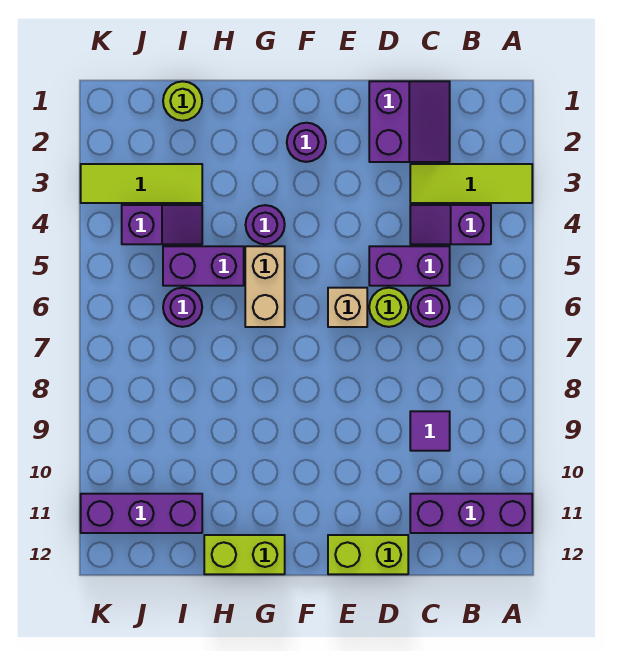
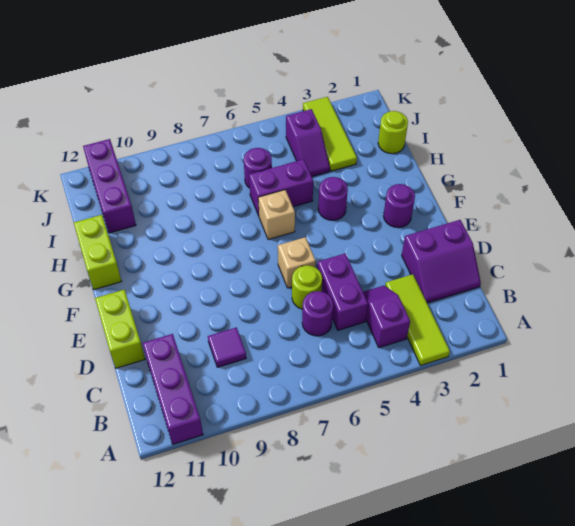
tan 1x2 brick [245,246,285,327] -> tan 1x1 brick [258,190,295,240]
purple 1x2 brick [163,246,244,286] -> purple 1x2 brick turned to [249,159,313,216]

